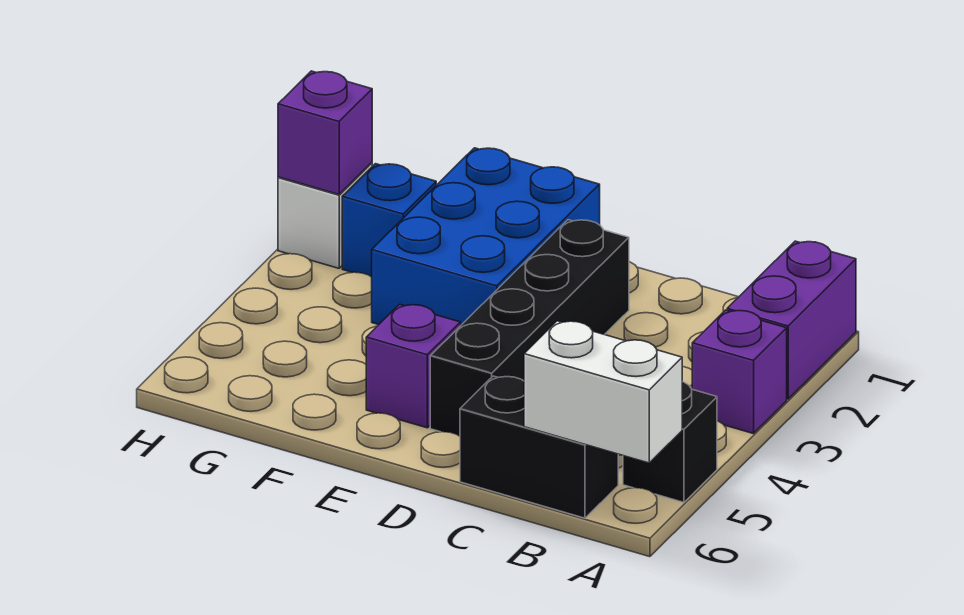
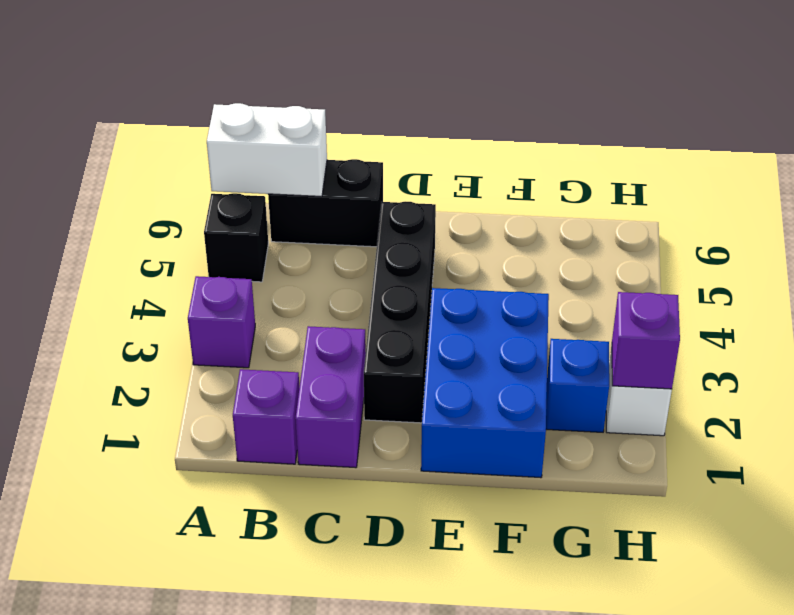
purple 1x2 brick [727,241,856,399] -> purple 1x2 brick moved to [295,326,366,468]
purple 1x1 brick [366,304,461,428] -> purple 1x1 brick moved to [233,369,299,464]

